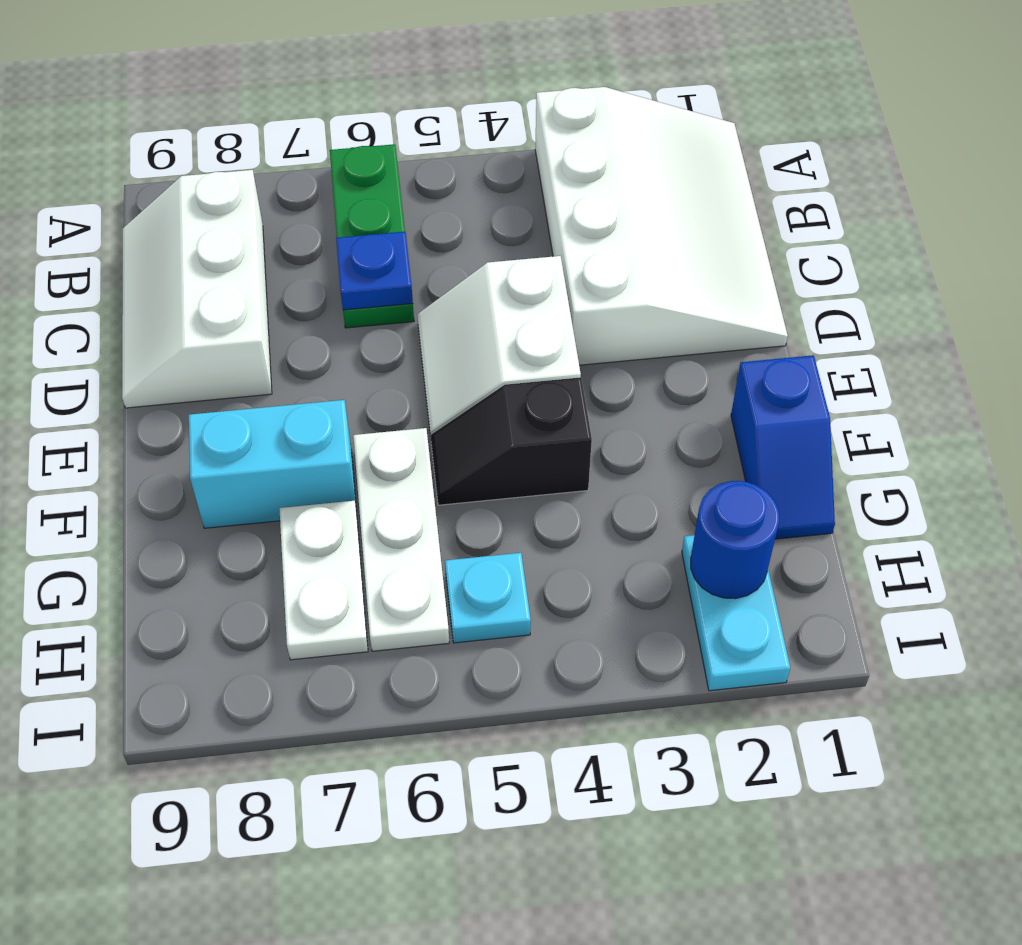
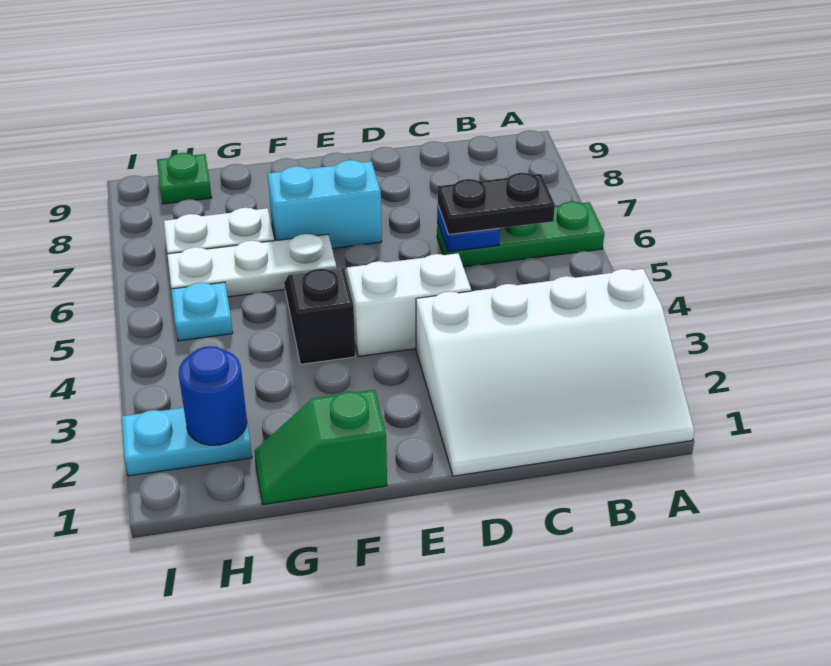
none -> black 1x2 plate [437,173,555,234]
white 2x3 slope [122,170,272,408] -> none
blue 1x2 slope [731,355,835,539] -> green 1x2 slope [254,390,387,504]
cyan 1x2 brick [189,400,357,528] -> cyan 1x2 brick turned to [268,160,382,249]
none -> green 1x1 plate [157,153,212,204]

